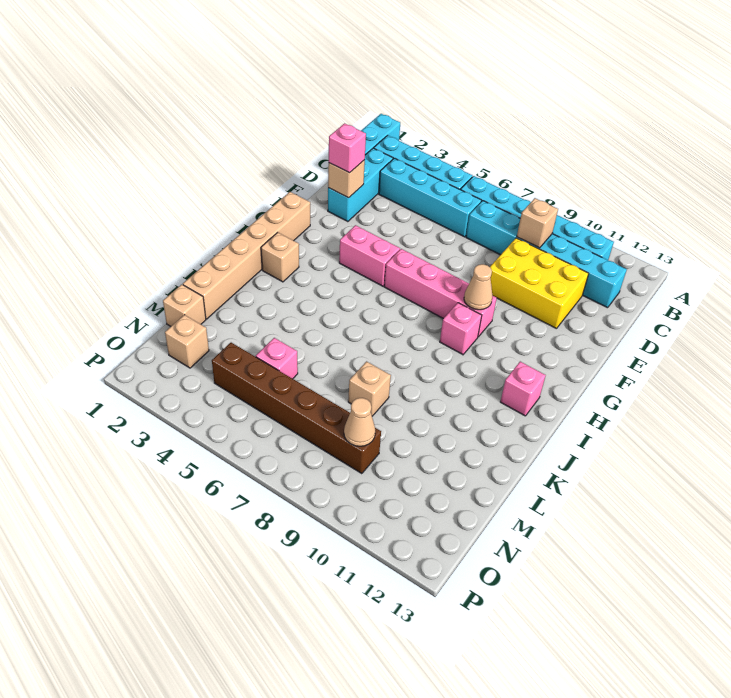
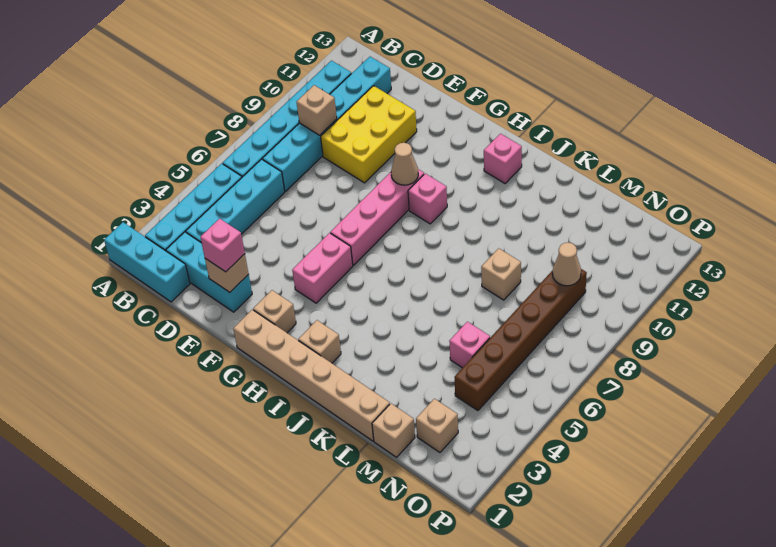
none -> tan 1x1 brick [253,290,296,333]

